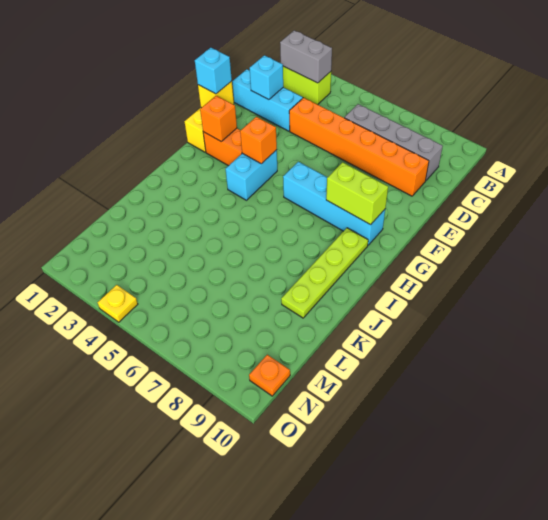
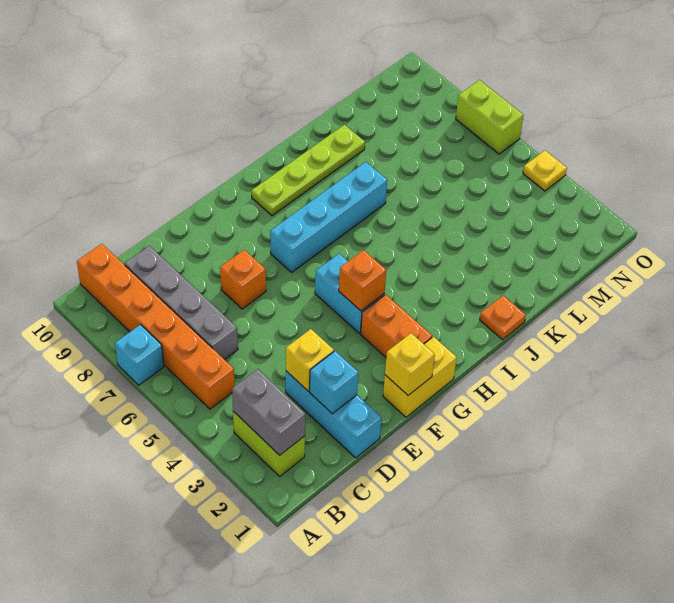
none -> yellow 1x1 brick [286,329,334,391]
orange 1x6 brick [289,98,429,196] -> orange 1x6 brick moved to [77,244,235,409]
cyan 1x1 brick [195,48,232,94] -> cyan 1x1 brick moved to [115,325,164,385]
orange 1x1 brick [200,96,237,142] -> orange 1x1 brick moved to [220,250,266,309]
cyan 1x2 brick [226,150,277,200] -> cyan 1x2 brick turned to [315,254,384,333]
cyan 1x4 brick [283,162,385,245] -> cyan 1x4 brick turned to [270,162,387,272]
lime 1x2 brick [326,162,388,225] -> lime 1x2 brick moved to [456,80,524,154]
orange 1x1 plate [249,355,290,396] -> orange 1x1 plate moved to [480,296,526,340]

